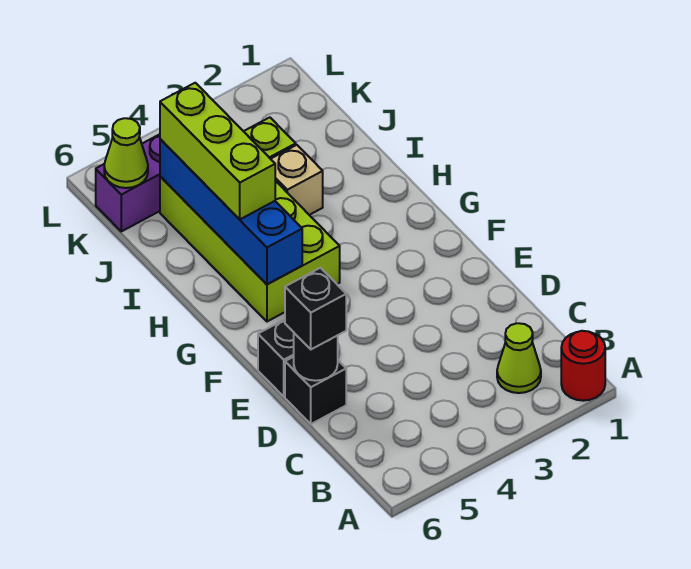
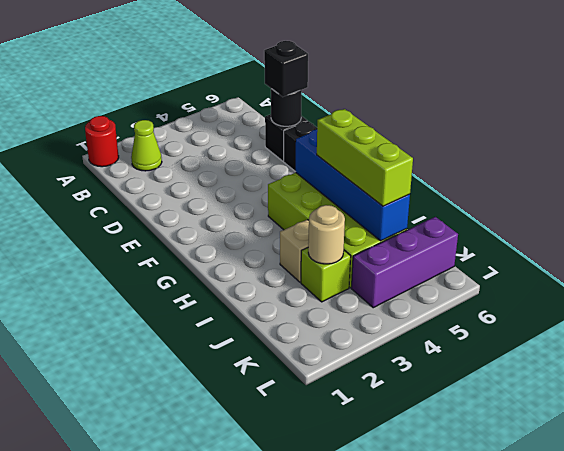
none -> tan 1x1 round brick [308,205,345,264]
lime 1x1 cone [104,118,148,188] -> none

